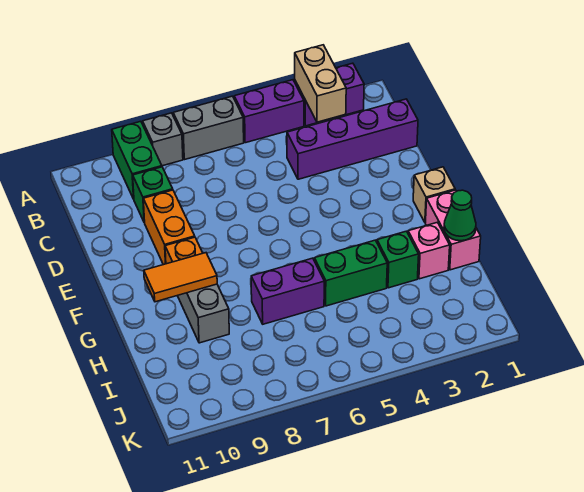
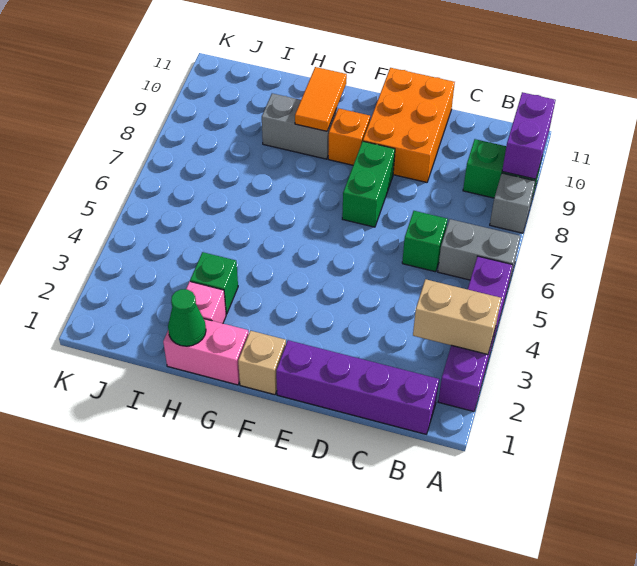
grey 1x2 brick [173,96,244,160] -> grey 1x2 brick turned to [438,219,520,283]
purple 1x4 brick [287,99,418,179] -> purple 1x4 brick turned to [276,340,439,434]
green 1x1 brick [133,167,173,223] -> green 1x1 brick moved to [402,211,448,272]
orange 1x2 brick [143,190,195,265] -> orange 2x3 brick [363,68,455,182]
green 1x2 brick [314,240,387,306] -> green 1x2 brick moved to [342,141,395,227]
purple 1x2 brick [251,258,324,324] -> purple 1x2 brick moved to [502,92,556,179]

